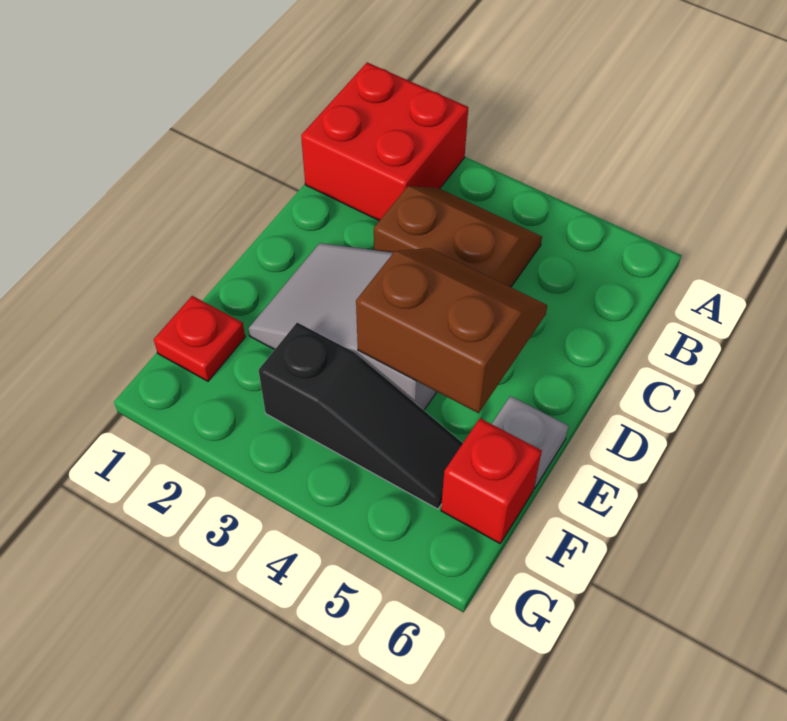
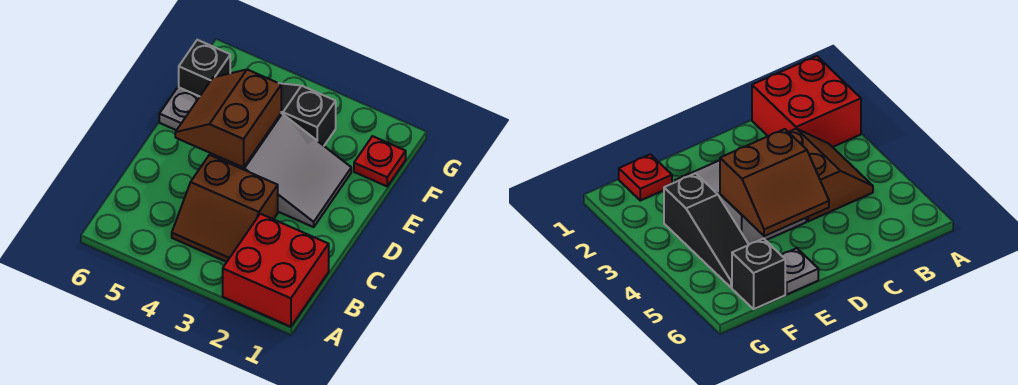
brown 2x2 slope [356,248,547,413] -> brown 2x2 slope turned to [175,69,281,167]
red 1x1 brick [441,418,542,543] -> black 1x1 brick [179,40,230,96]

